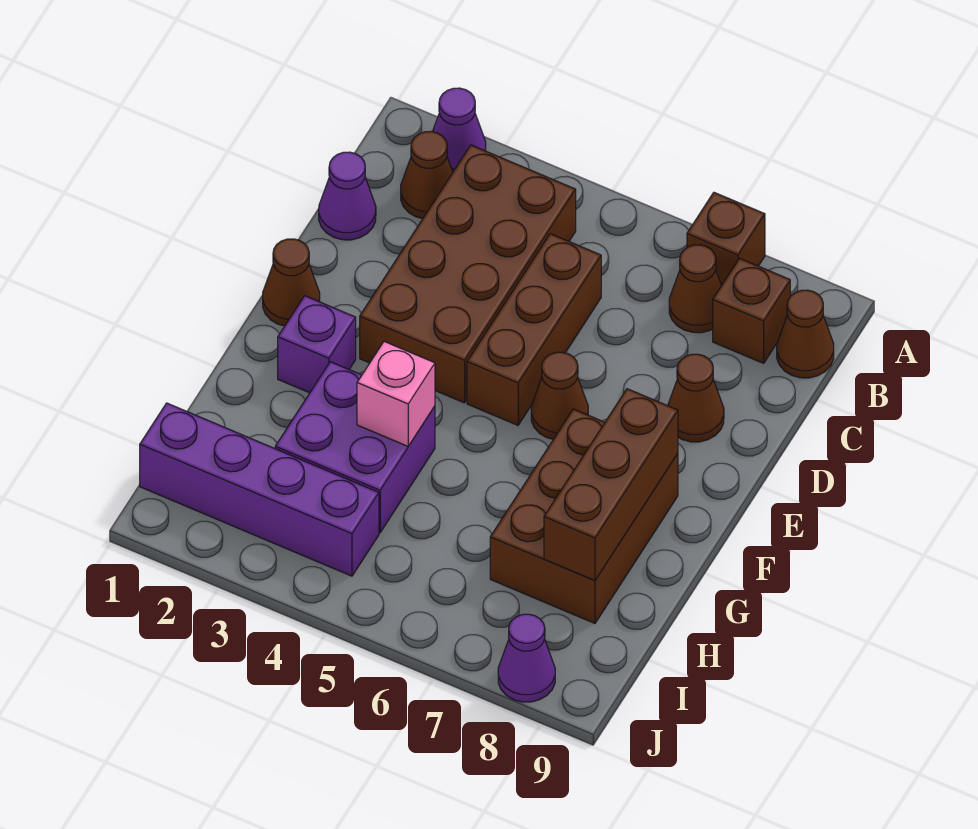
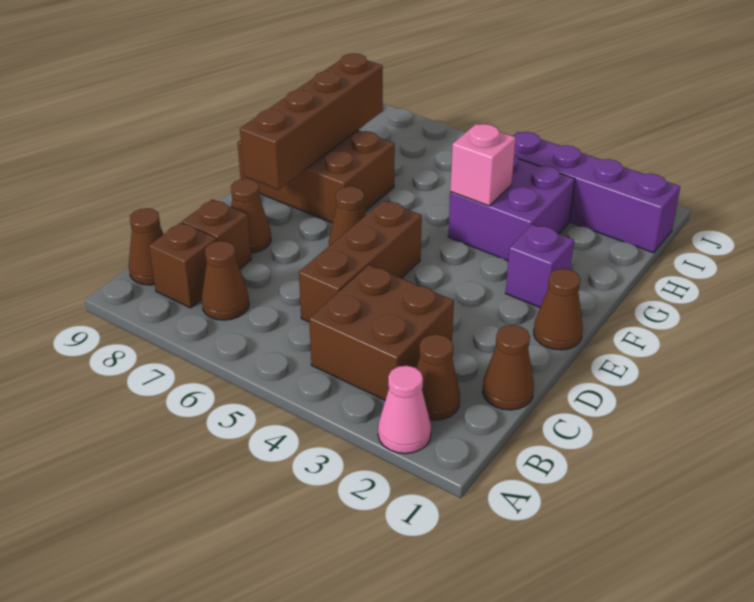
purple 1x1 cone [433,88,486,171] -> pink 1x1 cone [378,366,431,454]
brown 1x1 brick [687,193,765,286] -> brown 1x1 brick moved to [182,199,251,269]
brown 2x4 brick [360,145,576,403] -> brown 2x2 brick [309,265,454,400]
purple 1x1 cone [319,152,376,240] -> brown 1x1 cone [482,325,534,410]
brown 2x3 brick [490,409,678,623] -> brown 2x3 brick turned to [237,130,395,223]
brown 1x3 brick [544,389,678,580] -> brown 1x4 brick [240,53,383,190]
purple 1x1 cone [498,614,555,702] -> none

